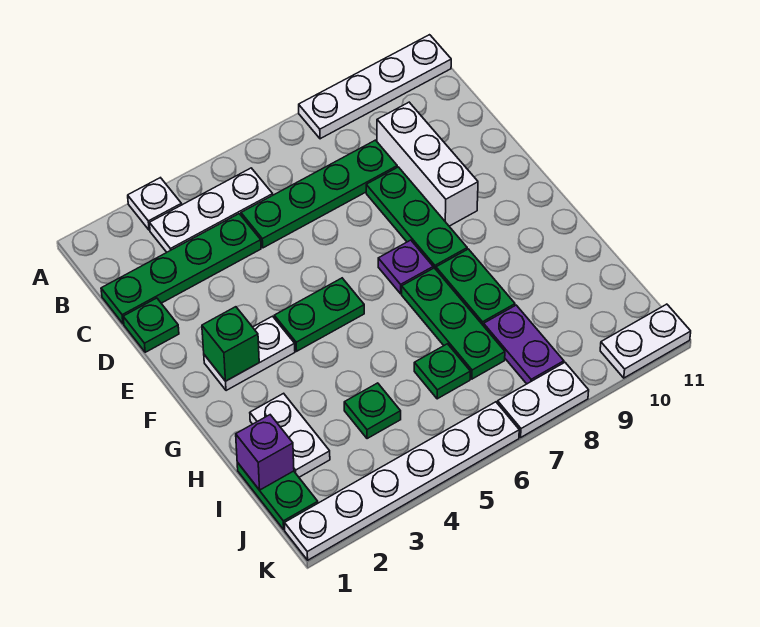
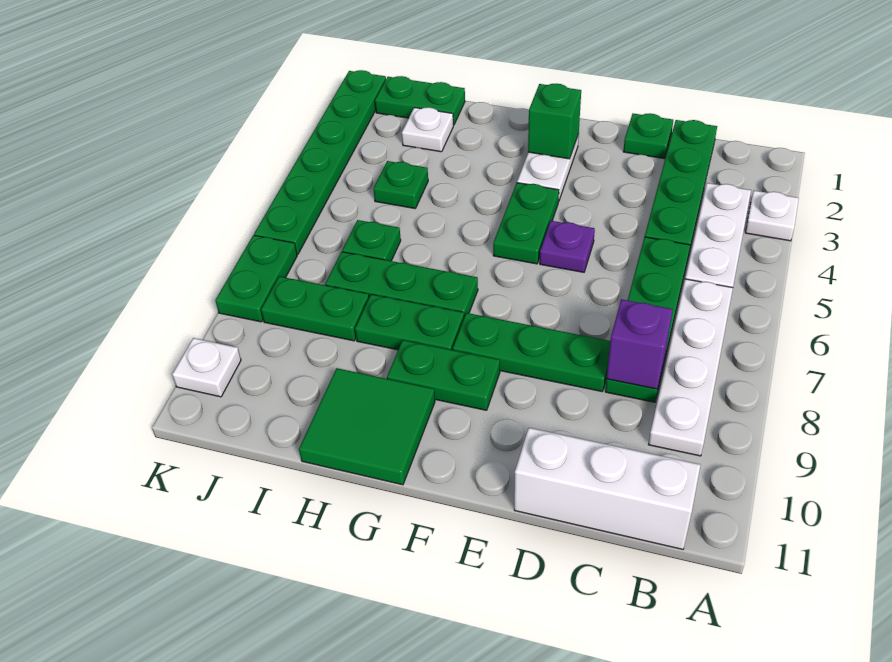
white 1x4 plate [299,35,451,139] -> white 1x4 plate moved to [648,279,733,456]
white 1x3 brick [377,102,478,226] -> white 1x3 brick moved to [514,428,700,549]
purple 1x1 plate [378,240,433,294] -> purple 1x1 plate moved to [540,221,595,272]
none -> green 1x2 plate [387,340,500,410]
none -> green 2x2 tile [299,368,435,485]
white 1x2 plate [250,393,330,477] -> white 1x1 plate [402,107,453,152]
purple 1x1 brick [236,415,294,490] -> purple 1x1 brick moved to [607,299,673,389]
purple 1x2 plate [484,305,564,384] -> green 1x2 plate [261,277,369,341]
white 1x6 plate [285,402,519,560] -> green 1x6 plate [254,70,386,255]
white 1x2 plate [498,363,589,437] -> green 1x2 plate [215,235,297,322]
white 1x2 plate [600,304,691,378] -> white 1x1 plate [172,338,241,397]

